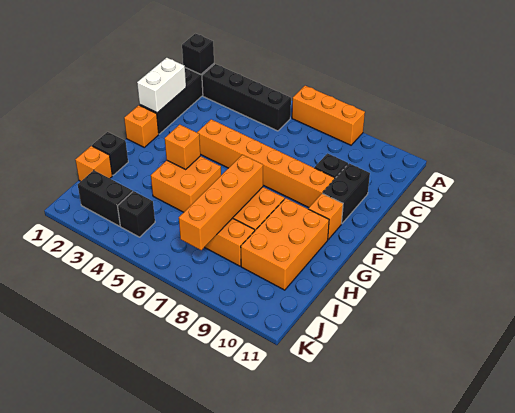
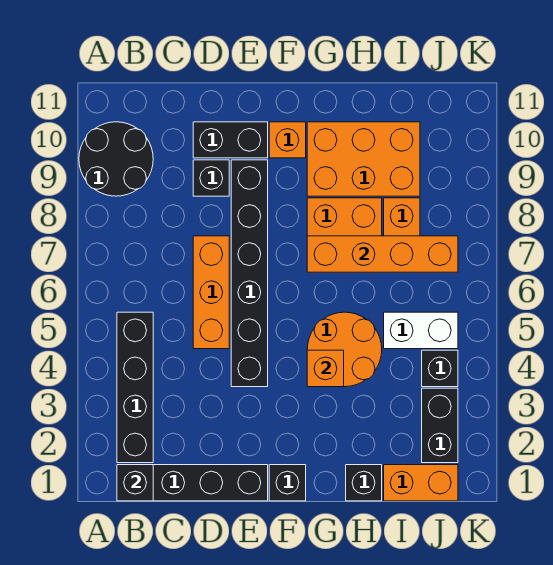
orange 1x3 brick [292,86,365,145] -> orange 1x3 brick moved to [193,236,229,349]
none -> black 2x2 round brick [79,122,153,196]
white 1x2 brick [137,58,186,113] -> white 1x2 brick moved to [384,312,458,349]
orange 1x6 brick [197,119,335,207] -> black 1x6 brick [231,160,268,387]
orange 1x1 brick [124,105,159,147] -> black 1x1 brick [269,465,306,501]
orange 2x2 brick [151,156,221,212] -> orange 2x2 round brick [307,312,382,387]
orange 1x1 brick [75,146,112,181] -> orange 1x2 brick [384,465,458,501]

